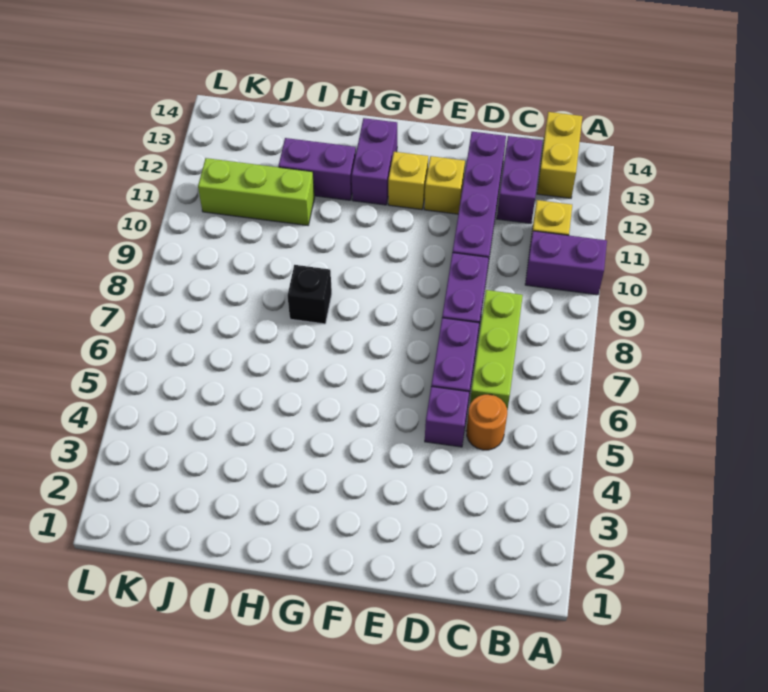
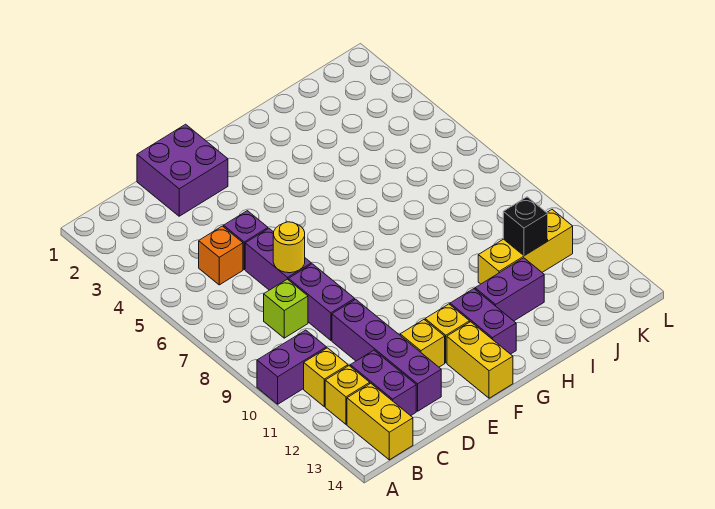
none -> yellow 1x1 brick [325,366,370,424]
orange 1x1 round brick [466,395,507,450] -> orange 1x1 brick [199,226,243,285]
lime 1x3 brick [470,290,523,410] -> lime 1x1 brick [264,279,308,338]
none -> purple 2x2 brick [137,124,228,216]
none -> yellow 1x1 round brick [273,222,305,273]
none -> yellow 1x2 brick [447,322,513,398]
black 1x1 brick [288,265,332,324] -> black 1x1 brick moved to [503,197,548,256]
lime 1x3 brick [198,158,315,225] -> yellow 1x3 brick [478,210,573,284]

